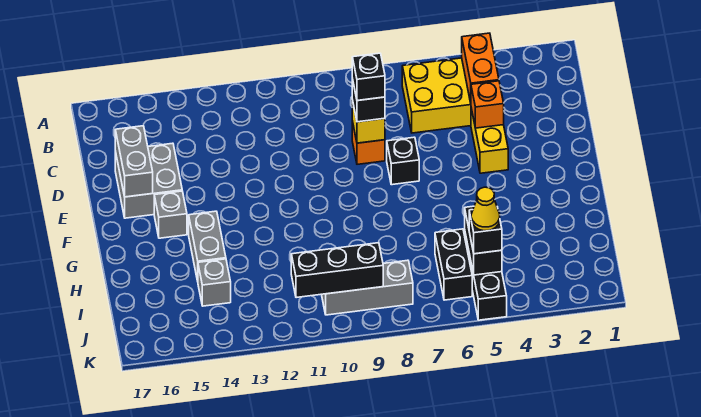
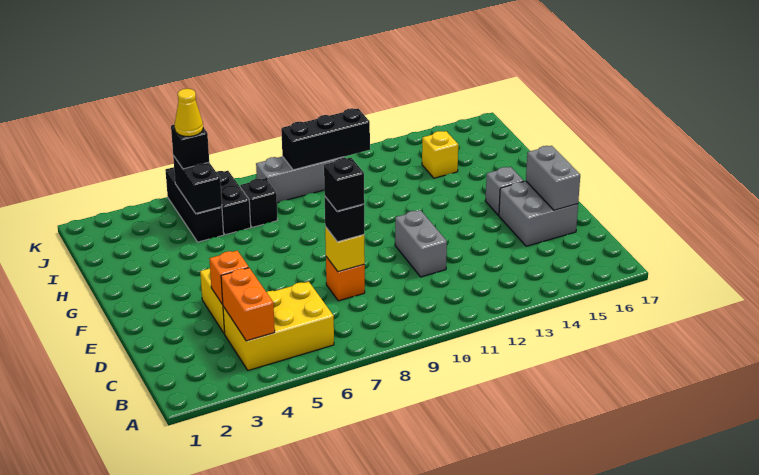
black 1x1 brick [387,137,419,185] -> black 1x1 brick moved to [240,178,278,227]
grey 1x2 brick [189,211,226,281] -> grey 1x2 brick moved to [395,210,447,277]
grey 1x1 brick [198,259,231,306] -> yellow 1x1 brick [422,131,458,178]

